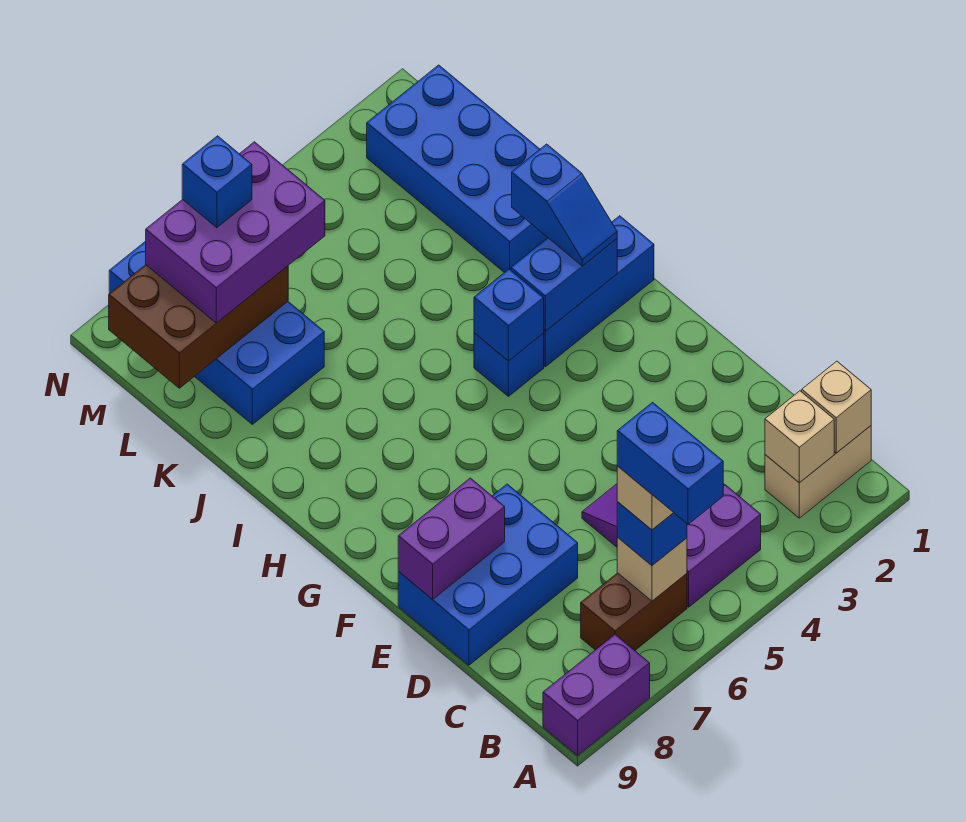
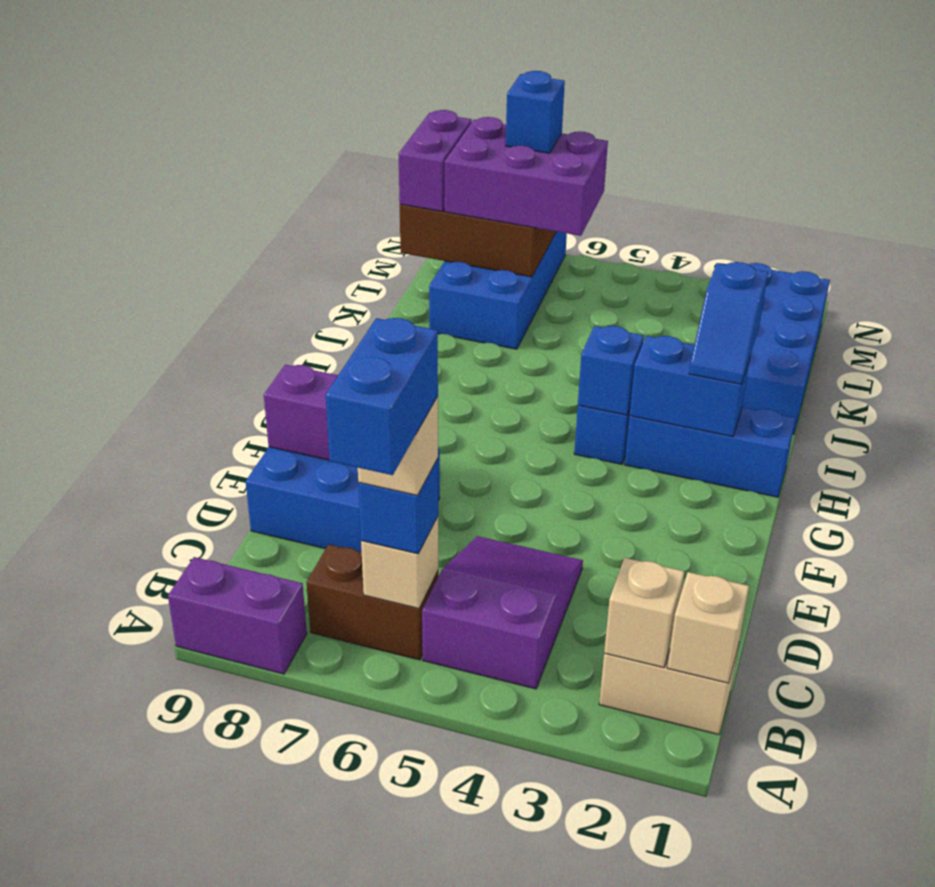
none -> purple 1x2 brick [399,110,472,211]

